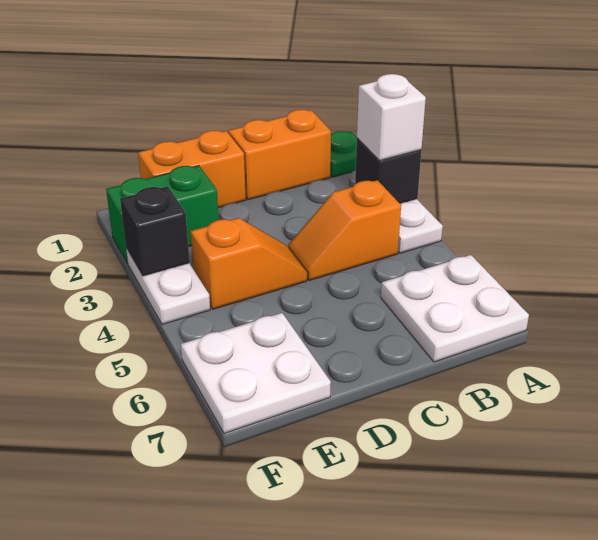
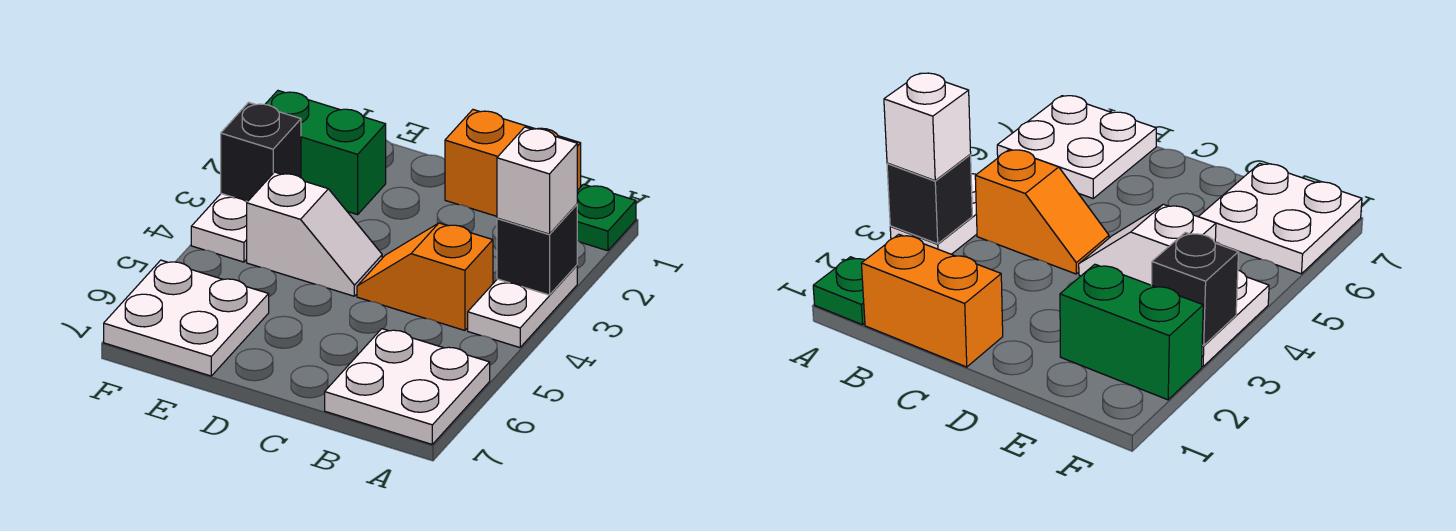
orange 1x2 brick [138,131,246,208] -> none
orange 1x2 slope [191,218,307,309] -> white 1x2 slope [247,172,382,296]

